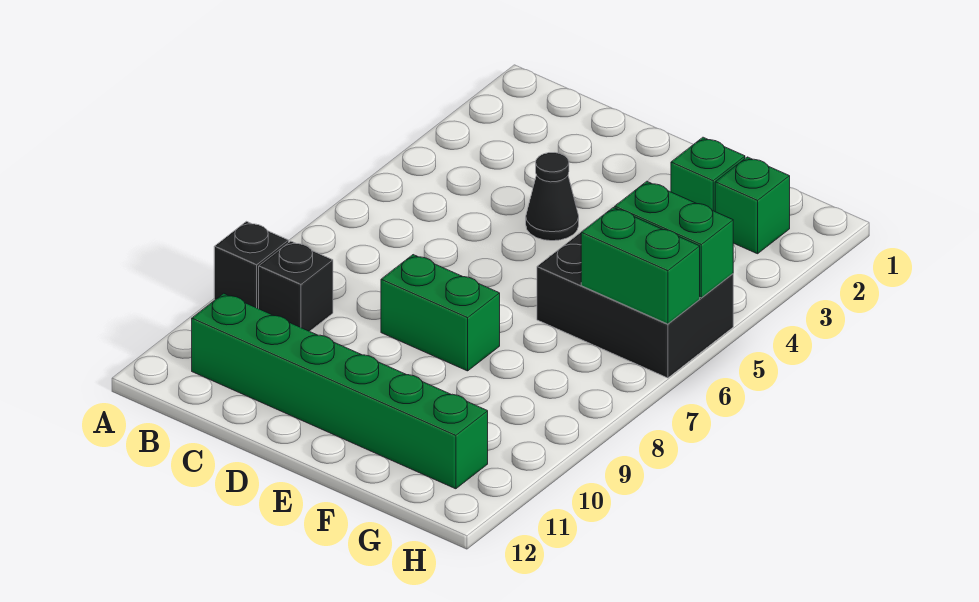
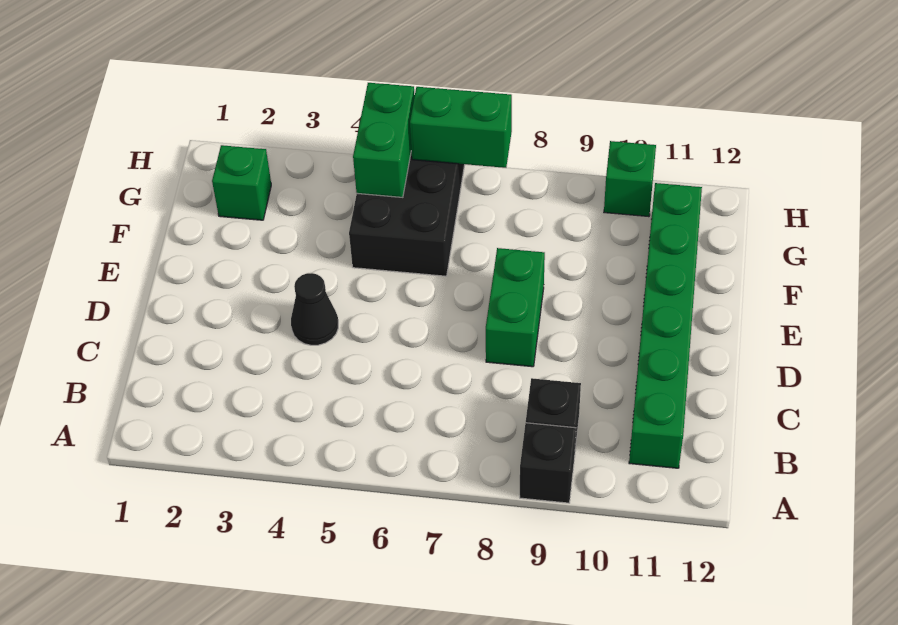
green 1x1 brick [671,137,745,211] -> green 1x1 brick moved to [604,141,656,217]
green 1x2 brick [581,208,700,324] -> green 1x2 brick turned to [410,87,512,168]

